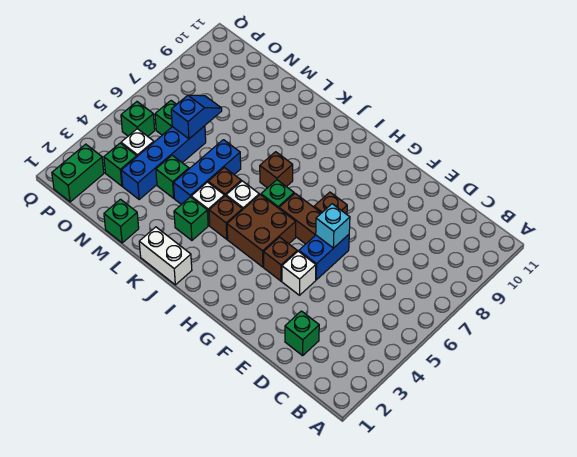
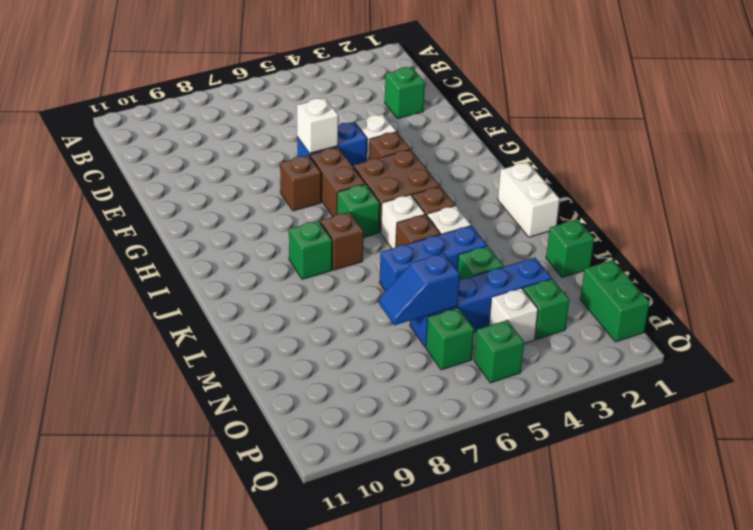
cyan 1x1 brick [316,204,350,248] -> white 1x1 brick [297,98,338,153]
green 1x1 brick [174,197,208,240] -> green 1x1 brick moved to [289,221,332,279]
green 1x2 brick [52,144,104,202] -> green 1x2 brick turned to [580,260,649,342]

